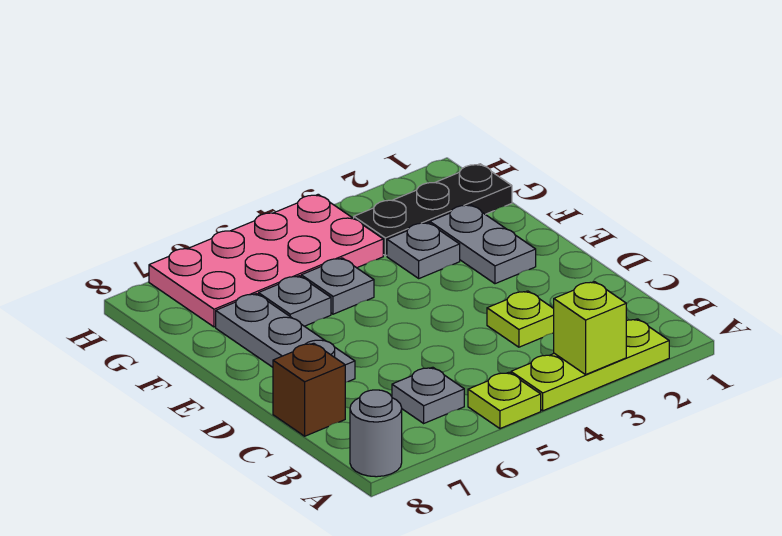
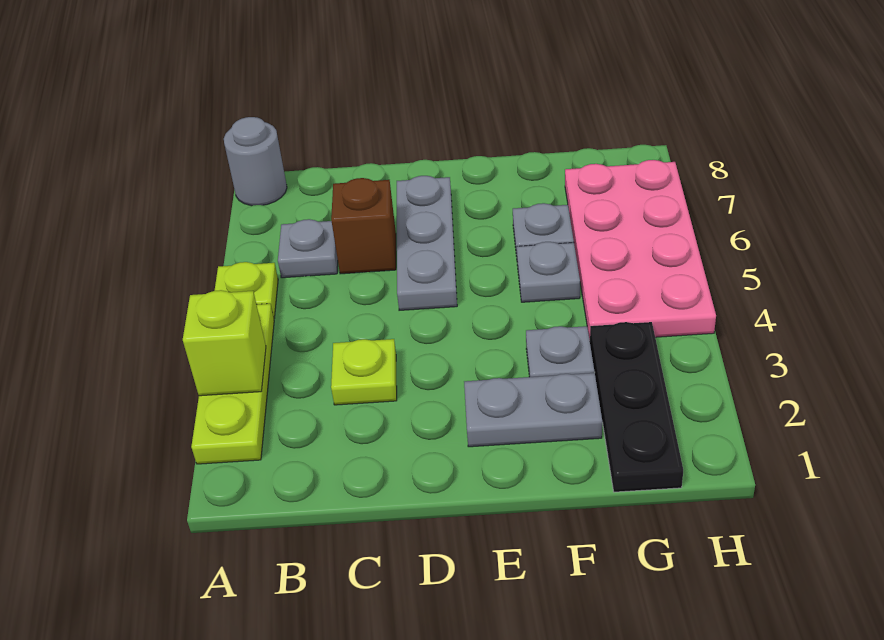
brown 1x1 brick [273,343,345,436] -> brown 1x1 brick moved to [331,178,396,274]
grey 1x3 plate [216,294,355,382] -> grey 1x3 plate turned to [397,176,457,310]

